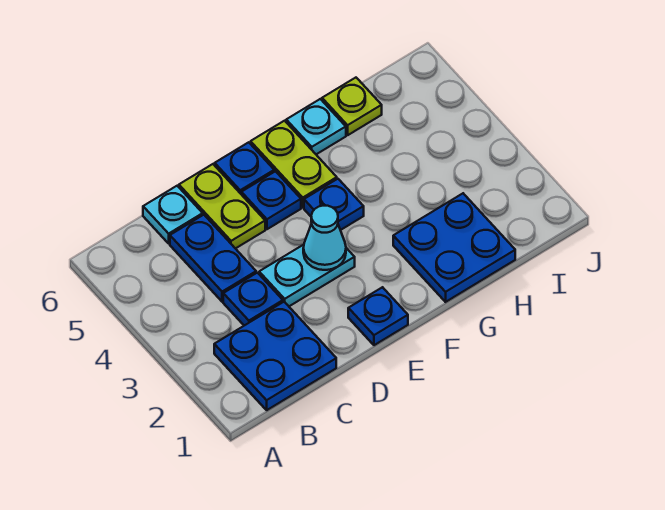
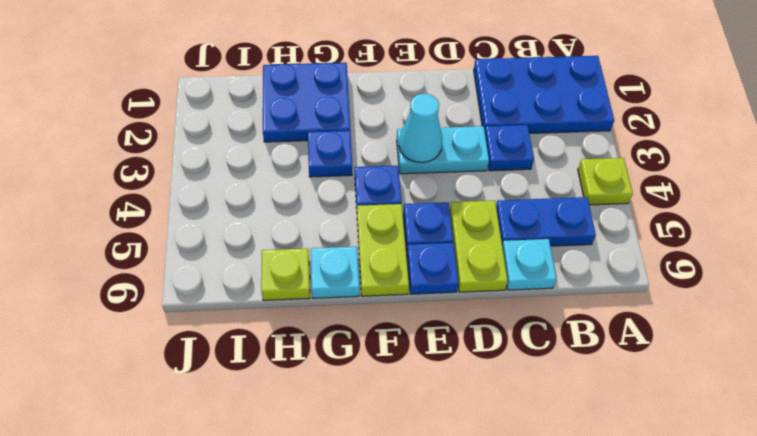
none -> lime 1x1 plate [578,158,633,205]
blue 2x2 plate [214,302,336,410] -> blue 2x3 plate [474,56,614,133]
blue 1x2 plate [170,215,256,302] -> blue 1x2 plate turned to [496,197,596,246]
blue 1x1 plate [348,287,408,345] -> blue 1x1 plate moved to [308,130,352,177]

